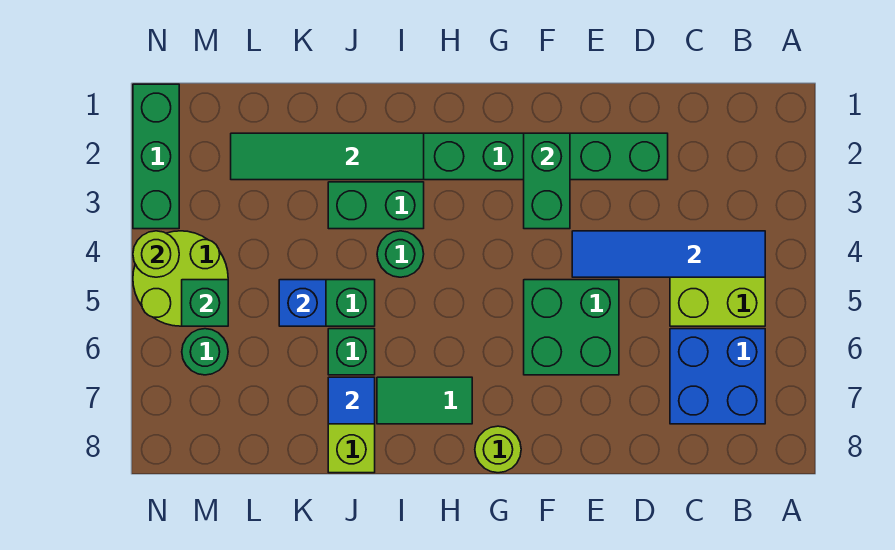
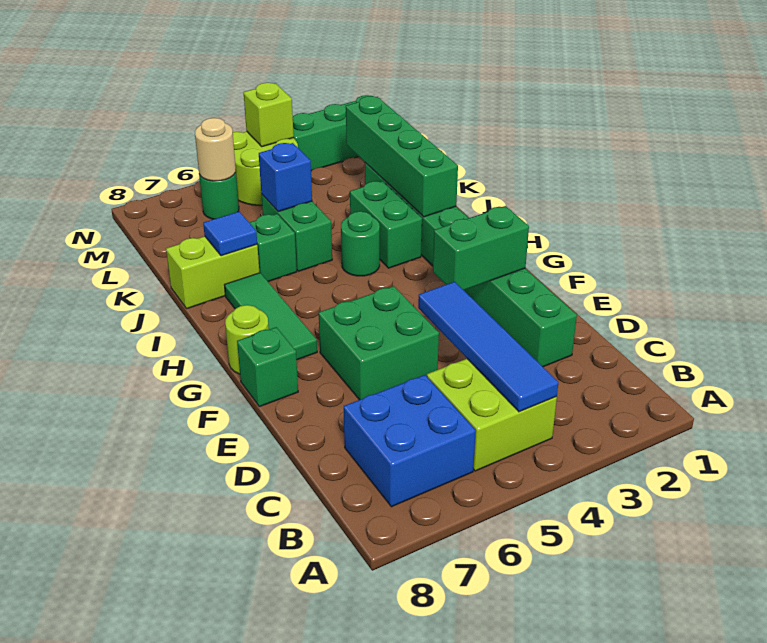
green 1x2 tile [377,377,472,424] -> green 1x3 tile [225,273,317,360]
green 1x4 tile [231,133,424,180] -> green 1x4 brick [346,96,458,217]
green 1x1 brick [182,280,228,326] -> green 1x1 brick moved to [237,327,298,407]
none -> tan 1x1 round brick [195,118,236,181]
lime 1x1 round brick [133,231,179,277] -> lime 1x1 brick [244,83,294,147]

